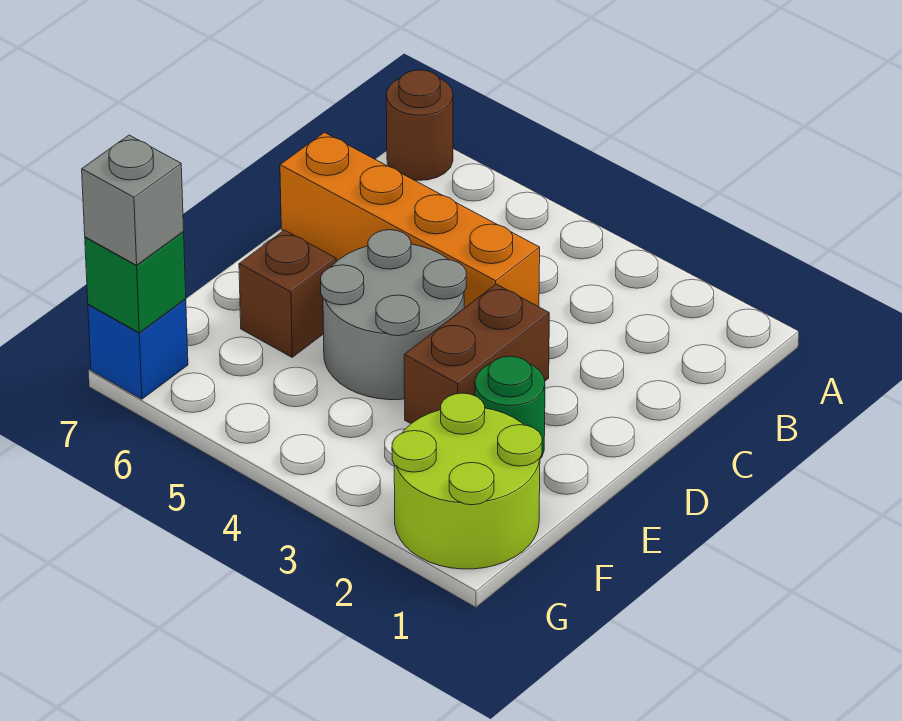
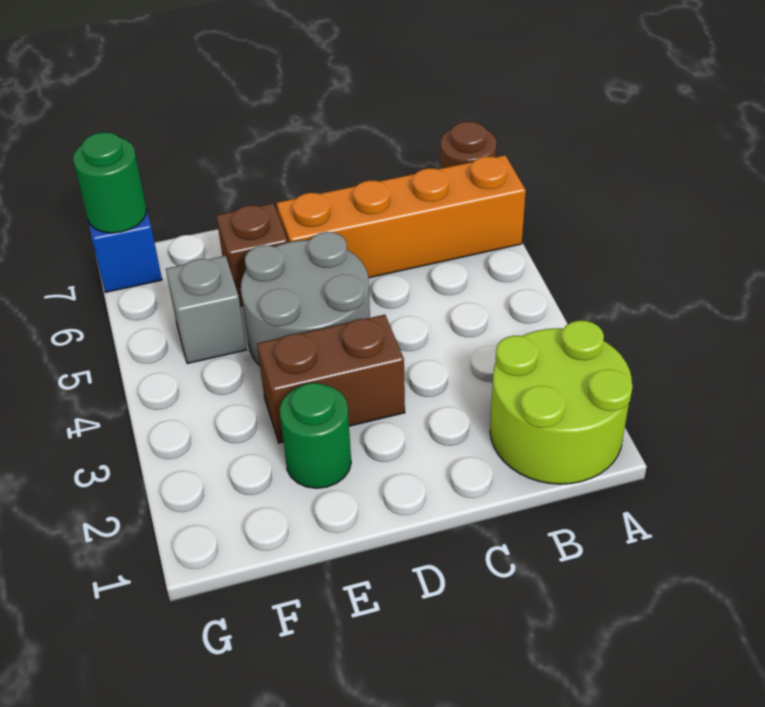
orange 1x4 brick [280,132,540,308] -> orange 1x4 brick turned to [277,155,526,278]
lime 2x2 round brick [392,393,542,569] -> lime 2x2 round brick moved to [490,321,633,484]
green 1x1 brick [85,232,186,333] -> green 1x1 round brick [73,132,146,233]
grey 1x1 brick [82,135,184,265] -> grey 1x1 brick moved to [166,256,246,364]

